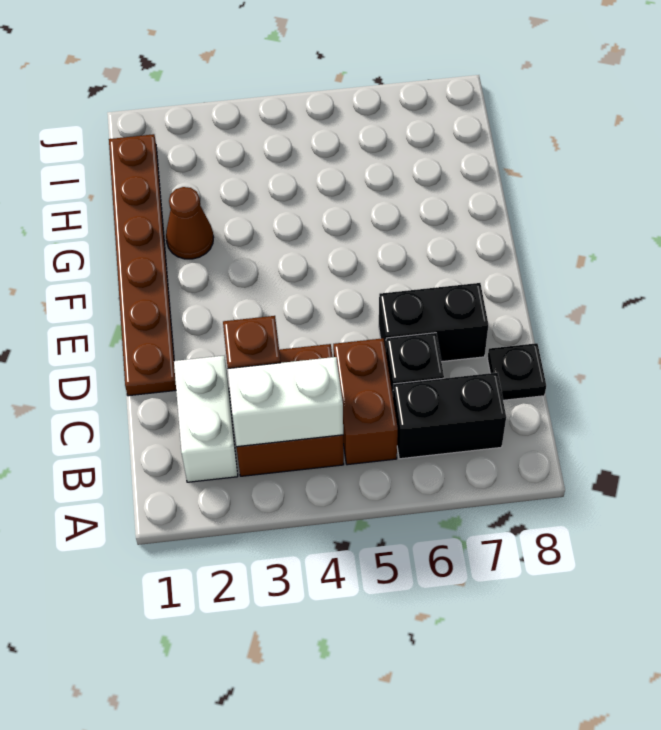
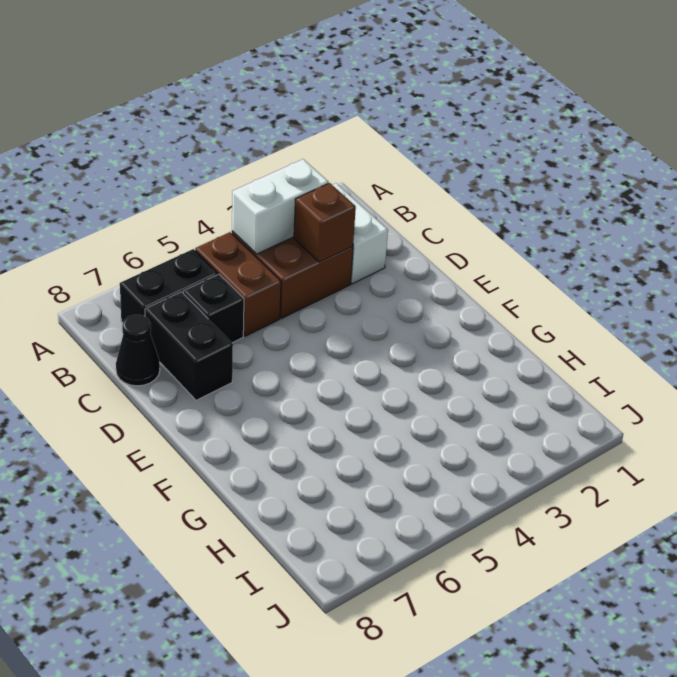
black 1x1 plate [487,343,546,400] -> black 1x1 cone [116,315,160,386]
brown 1x6 plate [109,134,176,396] -> none
black 1x2 brick [379,283,488,362] -> black 1x2 brick turned to [145,292,233,400]
brown 1x1 cone [166,187,214,259] -> none

